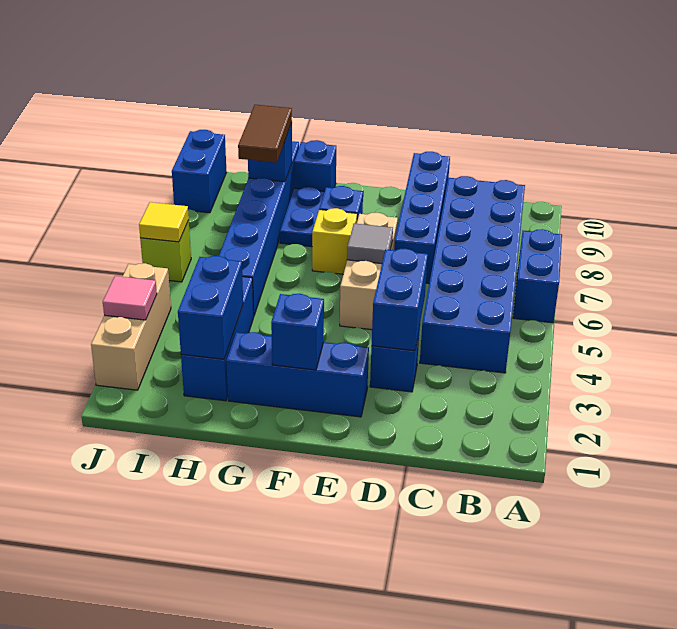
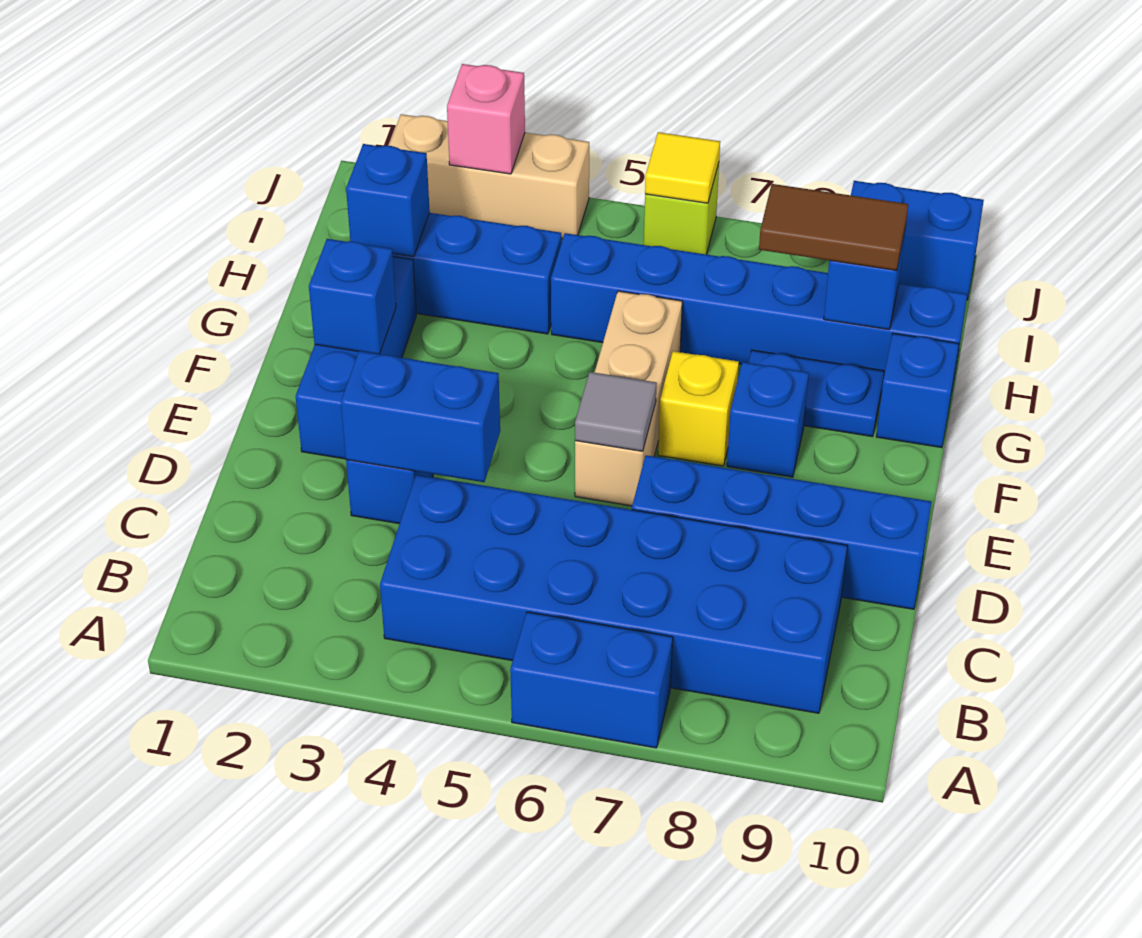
tan 1x3 brick [340,213,398,330] -> tan 1x3 brick turned to [575,291,682,506]
blue 1x2 brick [178,256,243,359] -> blue 1x1 brick [346,144,430,257]
pink 1x1 tile [103,276,157,320] -> pink 1x1 brick [447,64,525,174]

